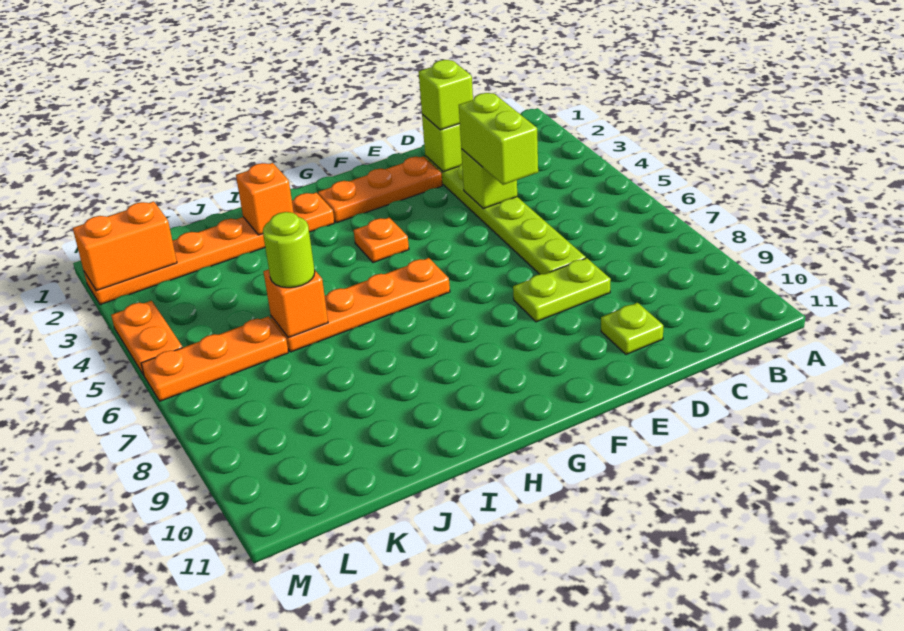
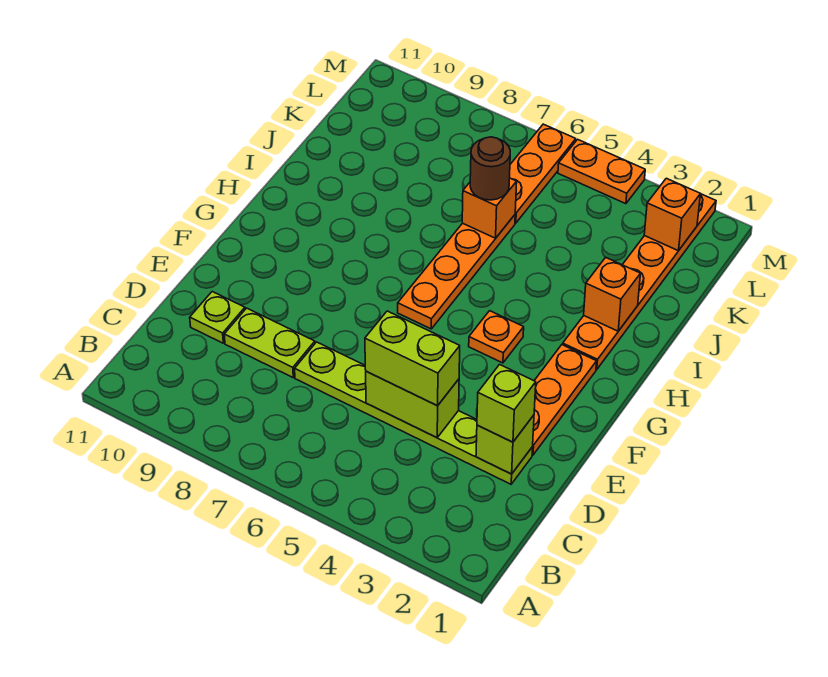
lime 1x1 brick [461,149,517,209] -> lime 1x2 brick [366,371,459,438]
lime 1x2 plate [513,258,611,322] -> lime 1x2 plate turned to [224,308,315,377]
lime 1x1 round brick [263,212,315,288] -> brown 1x1 round brick [470,137,510,200]
orange 1x2 brick [73,201,177,291] -> orange 1x1 brick [644,178,700,251]

